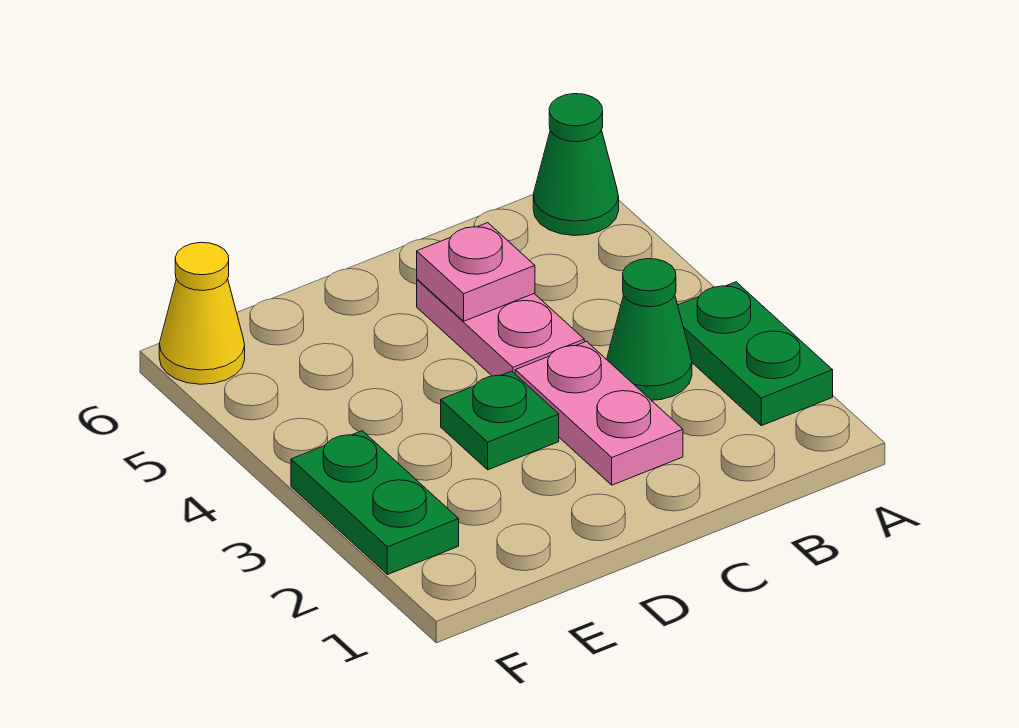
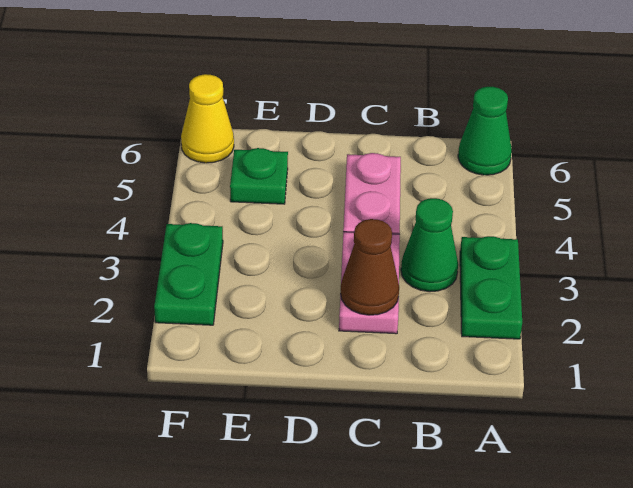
none -> brown 1x1 cone [341,219,399,315]
pink 1x1 plate [417,223,535,321] -> none
green 1x1 plate [441,371,559,470] -> green 1x1 plate moved to [230,148,288,204]

